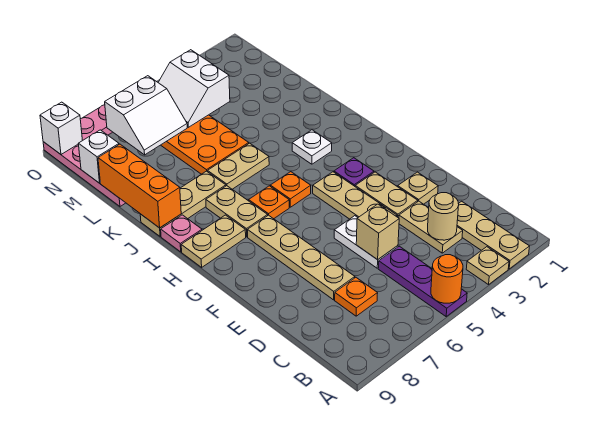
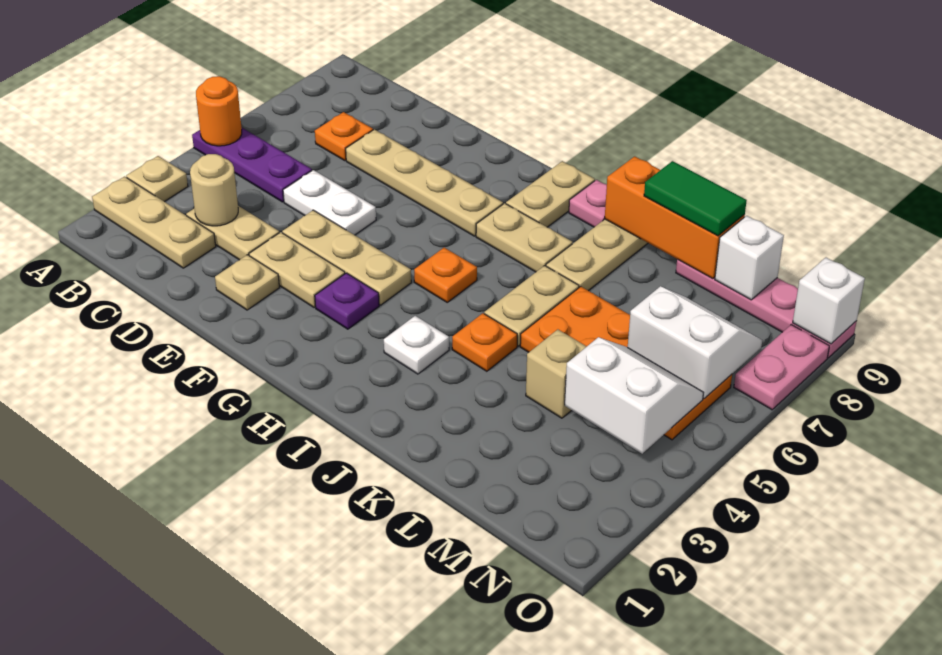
tan 1x1 brick [356,204,399,260] -> tan 1x1 brick moved to [526,329,587,418]
orange 1x1 plate [249,186,289,219] -> orange 1x1 plate moved to [452,313,517,371]
none -> green 1x2 tile [644,161,747,236]
white 2x2 slope [105,76,187,155] -> white 2x2 slope turned to [628,286,762,399]

